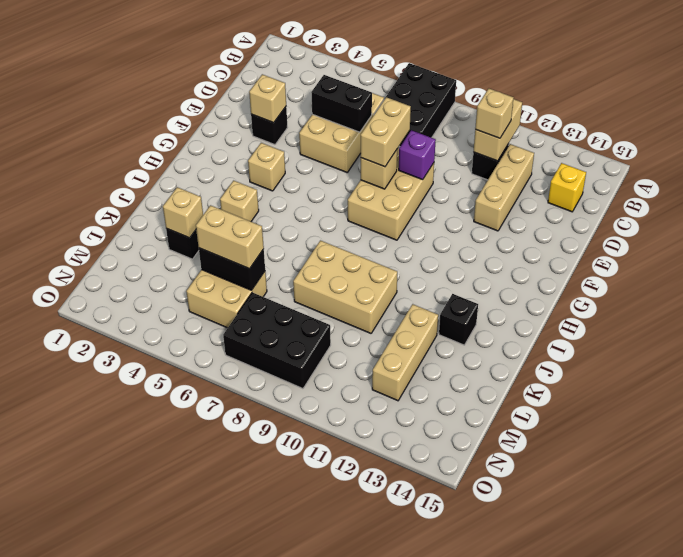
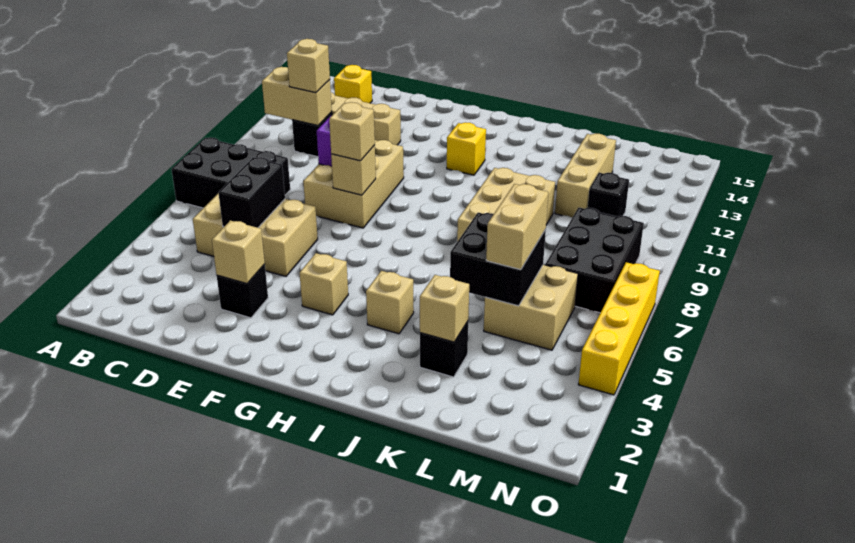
tan 2x3 brick [348,148,434,240] -> tan 2x3 brick turned to [303,140,404,228]
tan 1x2 brick [361,97,411,167] -> tan 1x1 brick [329,102,375,161]
none -> yellow 1x1 brick [447,123,486,175]
black 1x1 brick [439,294,478,345] -> black 1x1 brick moved to [588,173,629,217]
tan 1x3 brick [372,304,438,401] -> tan 1x3 brick turned to [555,133,616,218]
black 1x2 brick [199,248,265,290] -> black 2x2 brick [450,213,546,306]
none -> yellow 1x4 brick [578,262,660,395]

